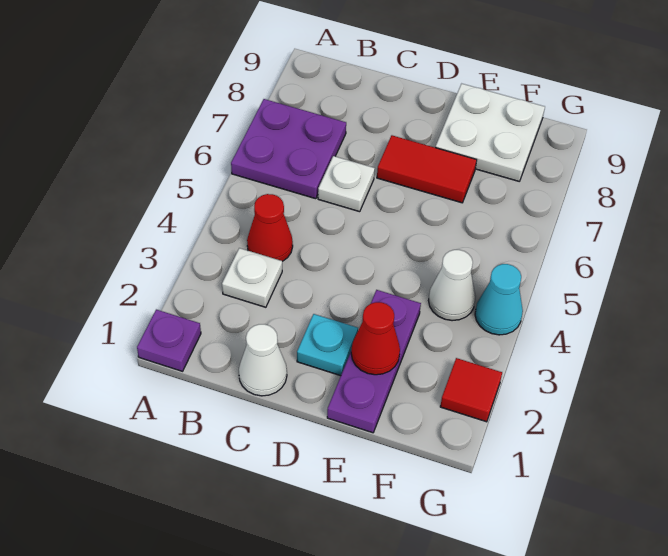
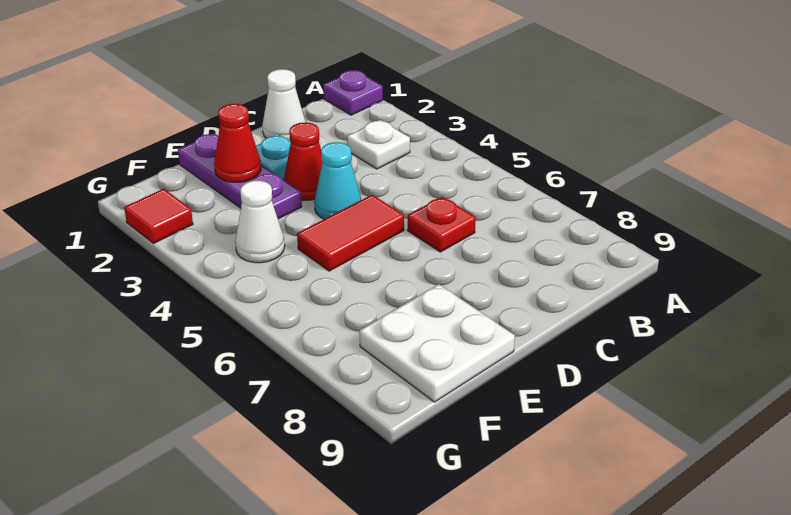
purple 2x2 plate [231,99,346,199] -> none
red 1x1 cone [247,194,293,261] -> red 1x1 cone moved to [284,122,322,200]
white 1x1 plate [318,156,375,212] -> red 1x1 plate [407,197,476,252]
red 1x2 tile [377,135,477,203] -> red 1x2 tile moved to [297,195,404,271]
cyan 1x1 cone [475,264,523,335] -> cyan 1x1 cone moved to [314,142,361,219]

